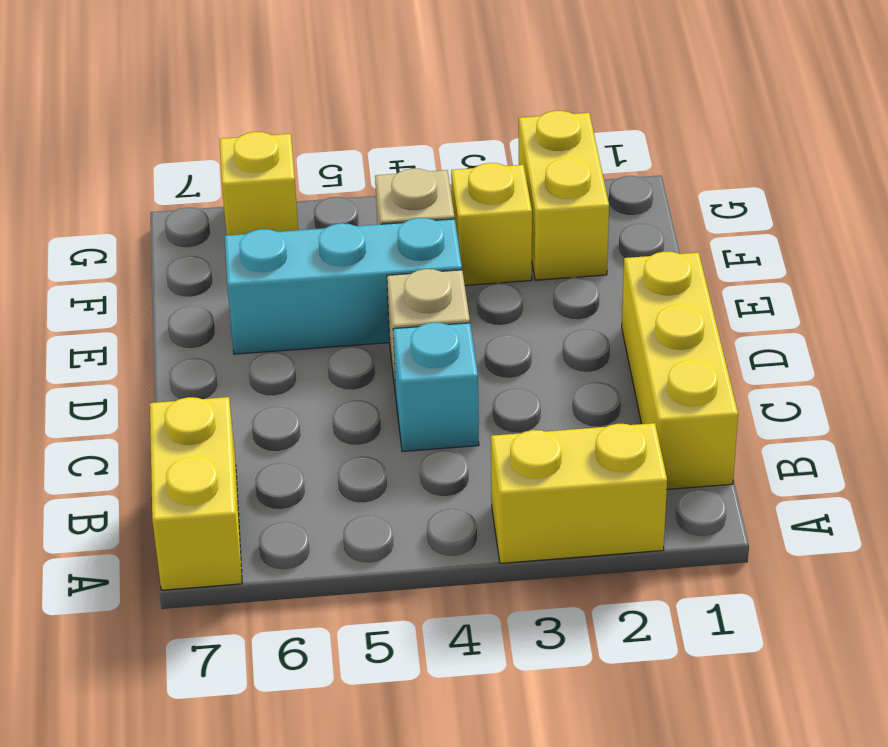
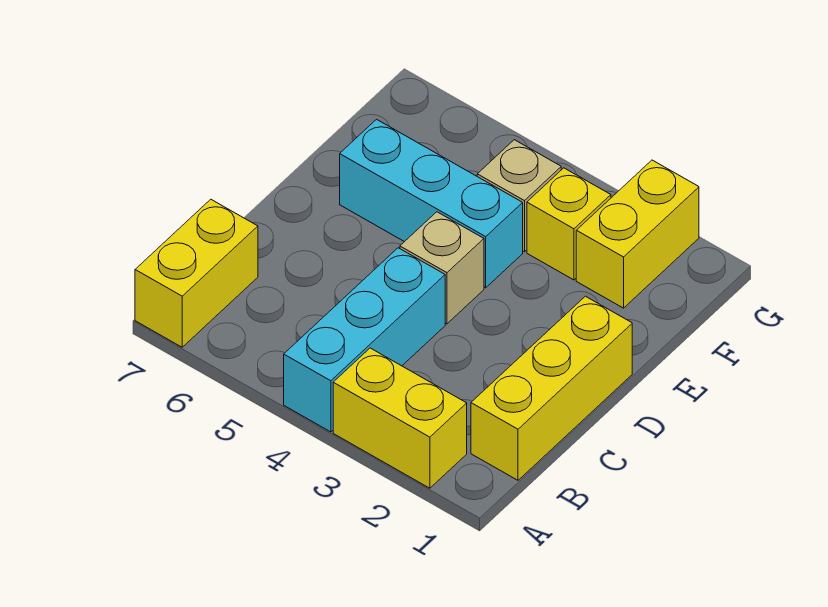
cyan 1x1 brick [393,322,479,452] -> cyan 1x3 brick [284,248,445,432]
yellow 1x1 brick [219,132,298,235] -> none

